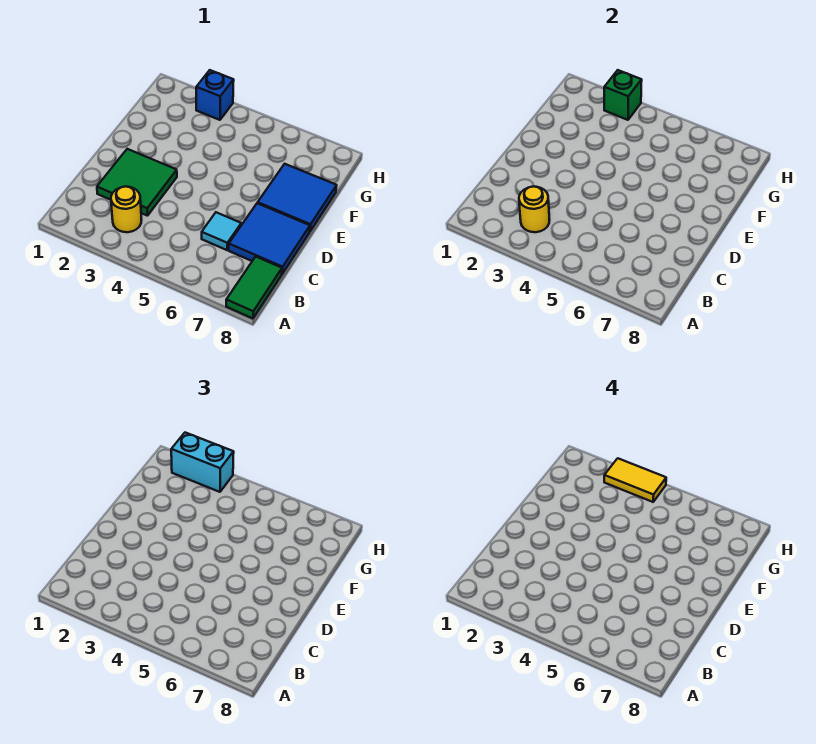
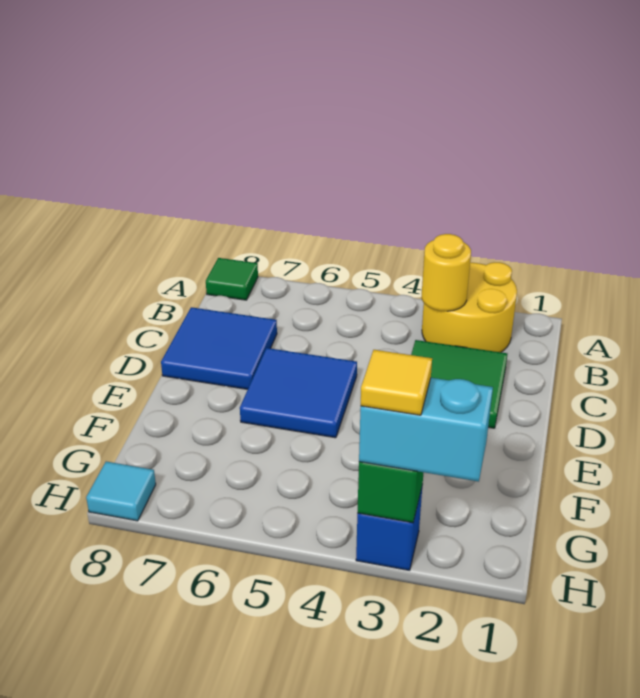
green 1x2 tile [226,257,282,318] -> green 1x1 tile [206,258,258,300]
yellow 1x1 round brick [111,186,141,232] -> yellow 2x2 round brick [422,262,517,352]
cyan 1x1 tile [202,212,241,250] -> cyan 1x1 tile moved to [86,462,156,521]
blue 2x2 tile [258,164,337,231] -> blue 2x2 tile moved to [240,348,357,438]
yellow 1x2 tile [604,458,666,502] -> yellow 1x1 tile [361,350,432,415]

